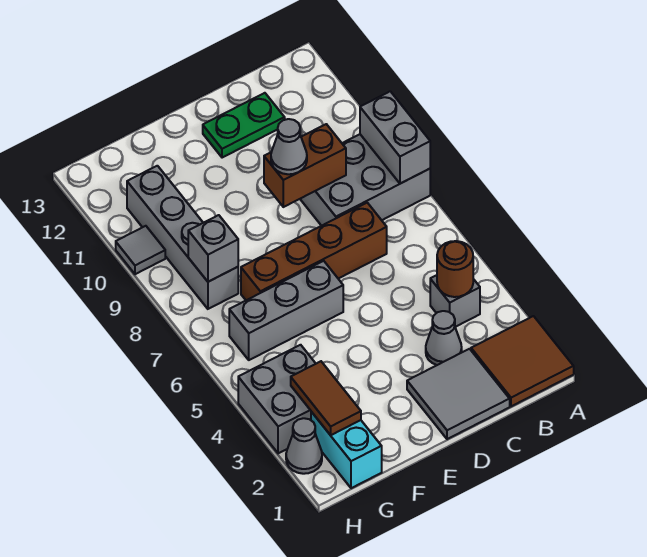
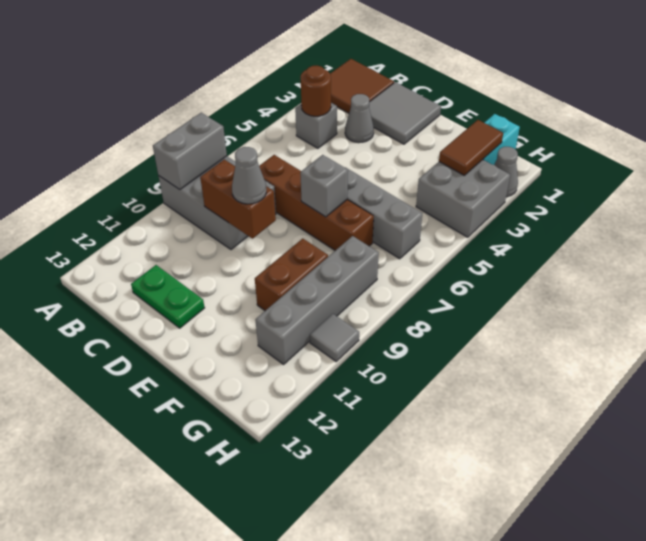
none -> brown 1x2 brick [255,239,328,311]
grey 1x1 brick [188,215,238,282] -> grey 1x1 brick moved to [300,155,348,217]

